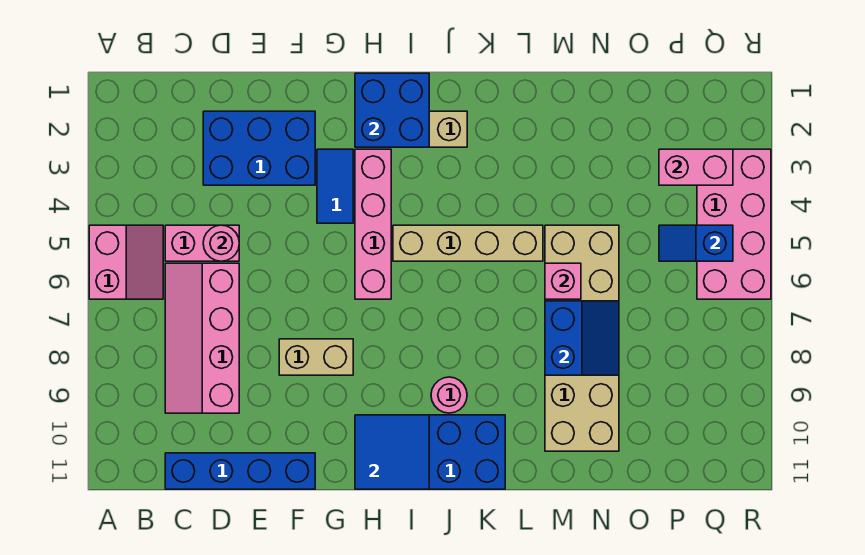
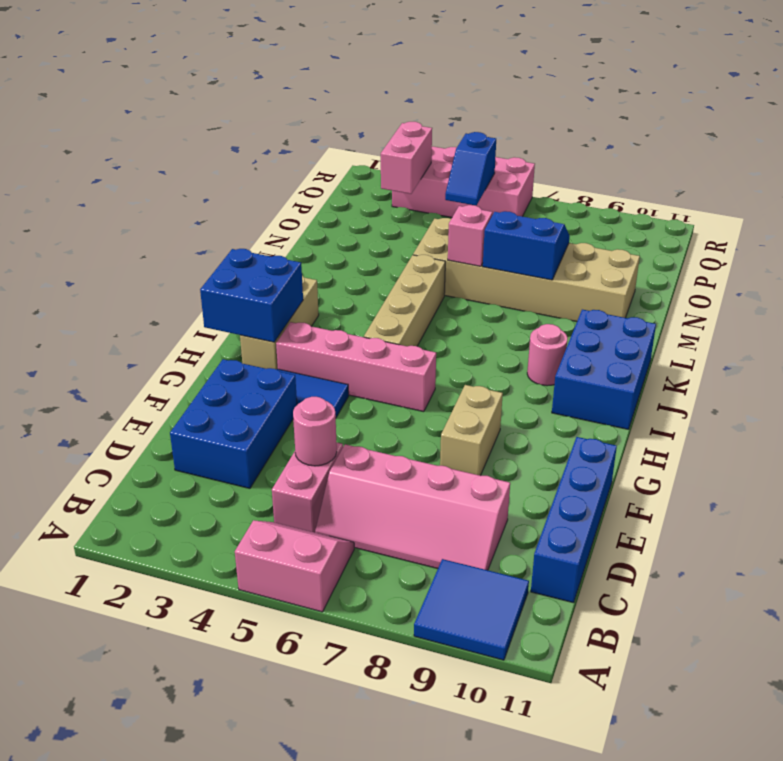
blue 2x2 tile [355,415,429,489] -> blue 2x2 tile moved to [414,559,529,660]

